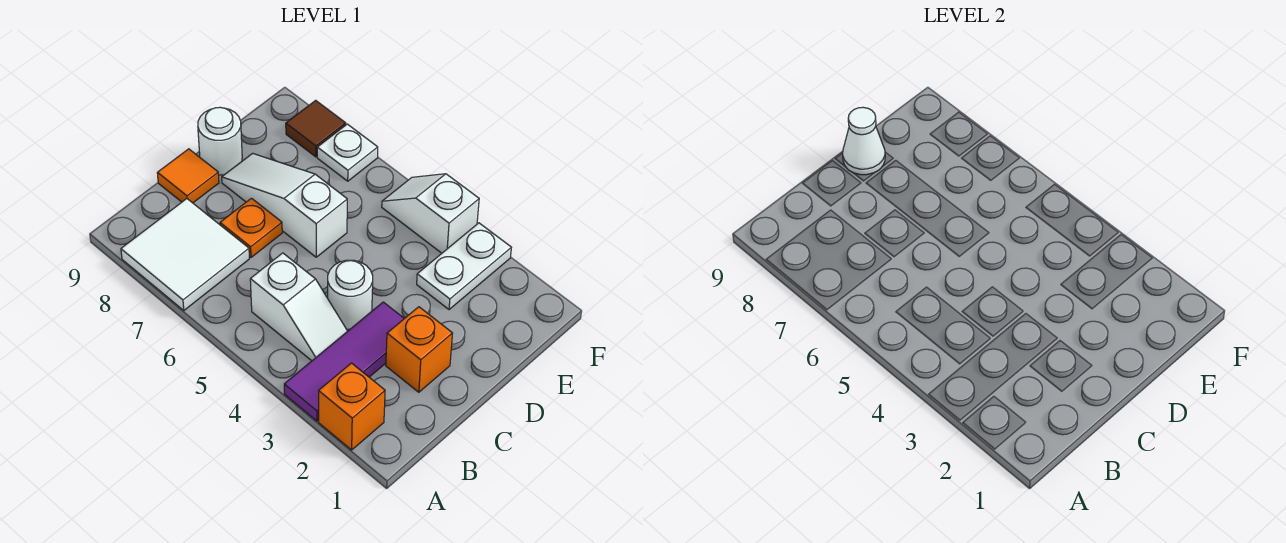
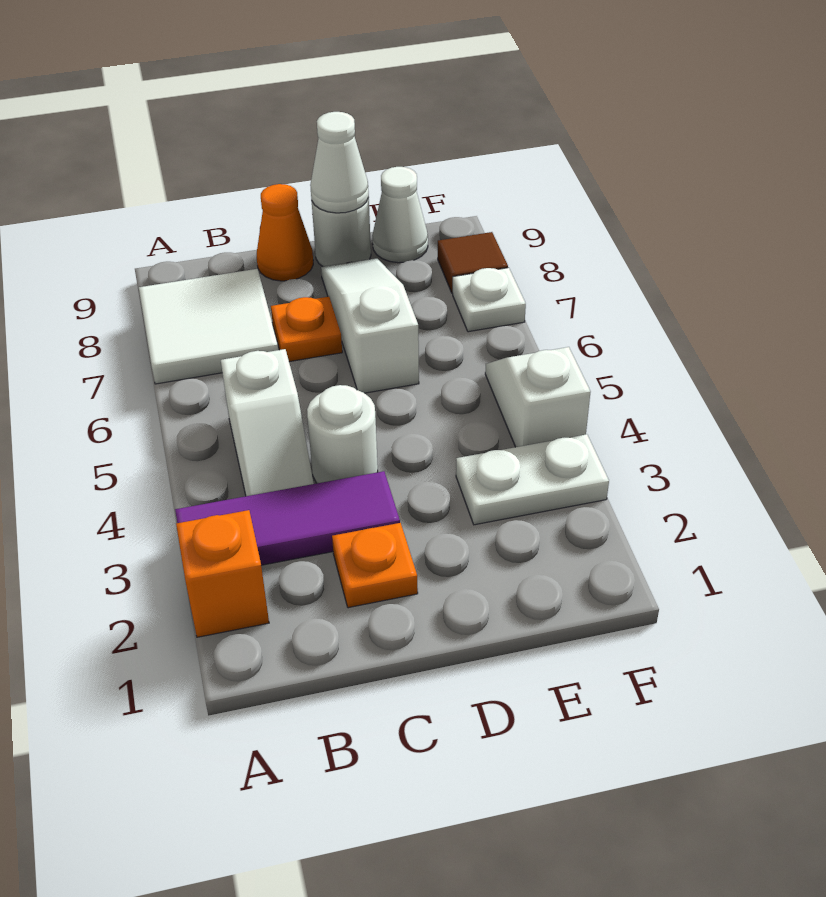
orange 1x1 brick [386,307,453,392] -> orange 1x1 plate [332,523,418,608]
orange 1x1 tile [157,149,219,203] -> orange 1x1 cone [257,184,313,281]
none -> white 1x1 cone [372,167,428,263]

